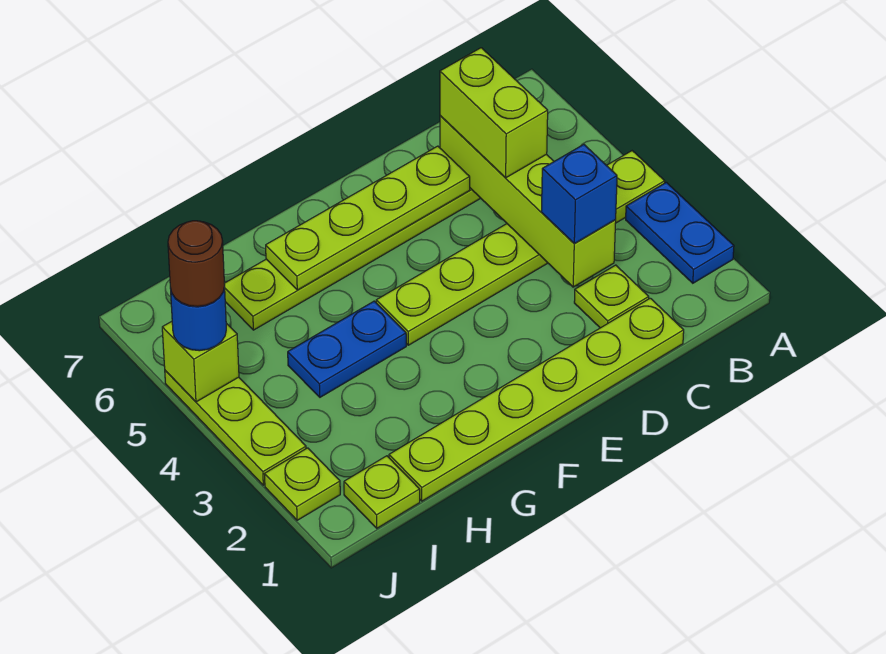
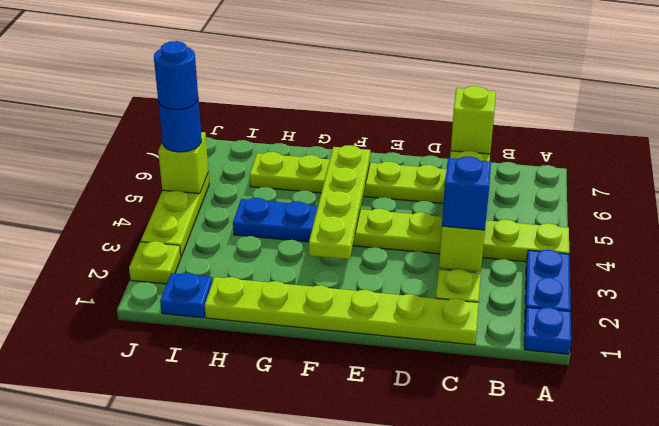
none -> blue 1x1 plate [524,307,571,354]
lime 1x2 brick [440,48,548,178] -> lime 1x1 brick [451,86,496,154]
lime 1x4 plate [266,146,470,290] -> lime 1x4 plate turned to [309,145,370,259]
lime 1x1 plate [344,456,420,528] -> blue 1x1 plate [160,273,212,318]
brown 1x1 round brick [168,221,225,307] -> blue 1x1 round brick [154,41,198,110]

